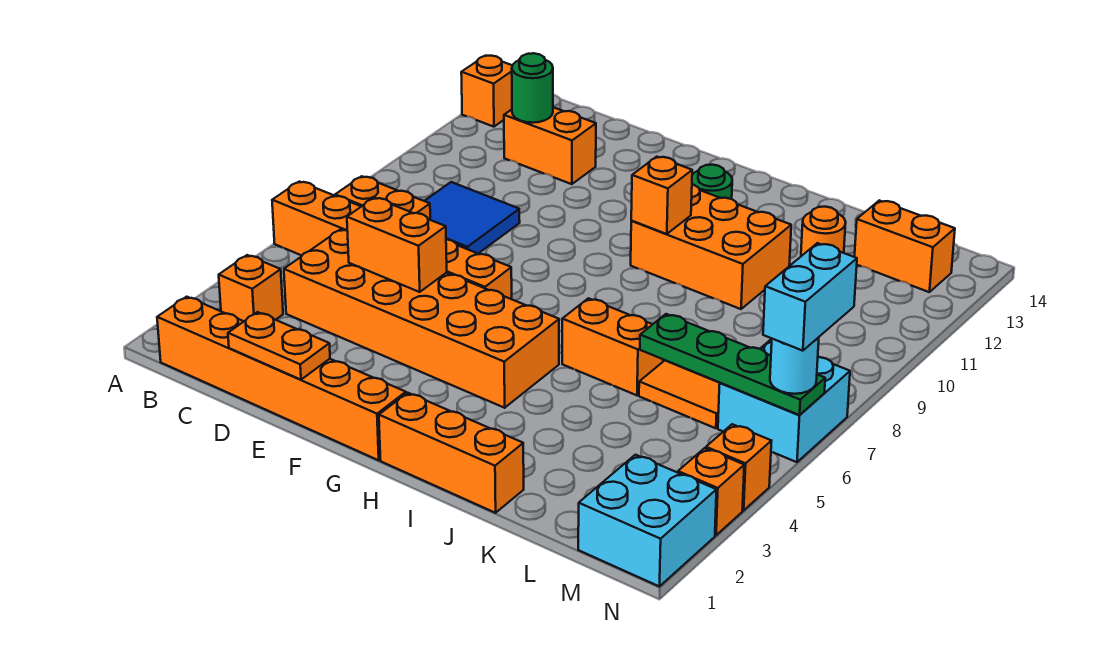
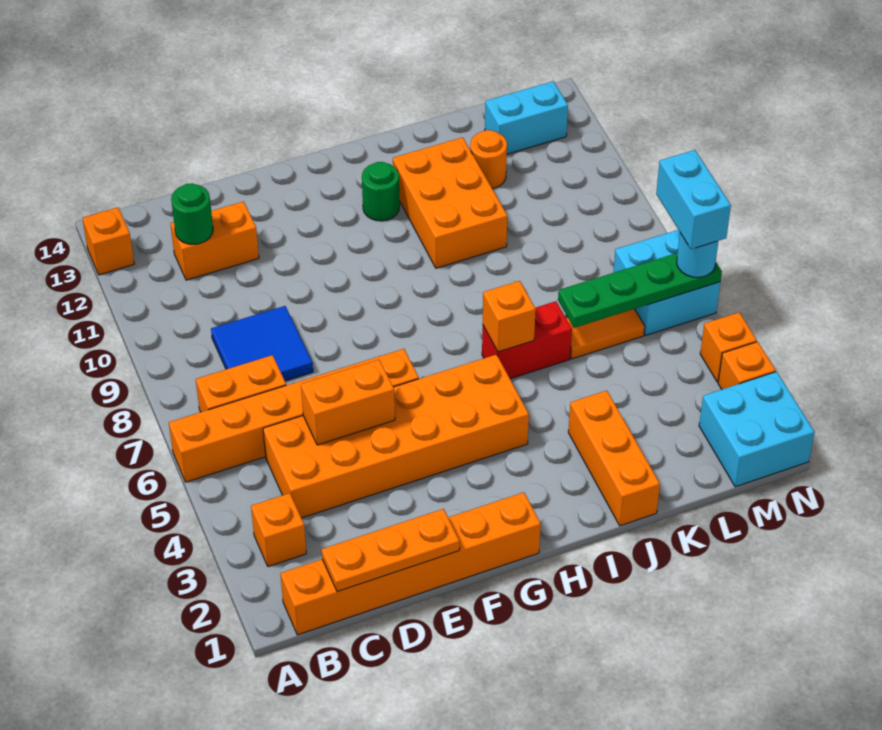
orange 1x2 plate [228,312,330,380] -> orange 1x3 plate [322,509,460,592]
orange 1x3 brick [379,393,524,513] -> orange 1x3 brick turned to [568,391,660,526]
orange 2x3 brick [631,185,791,309] -> orange 2x3 brick turned to [393,137,507,268]
orange 1x1 brick [631,157,692,234] -> orange 1x1 brick moved to [483,281,536,352]
orange 1x2 brick [562,298,663,395] -> red 1x2 brick [482,301,572,379]
orange 1x2 brick [854,200,955,292] -> cyan 1x2 brick [485,81,568,154]

